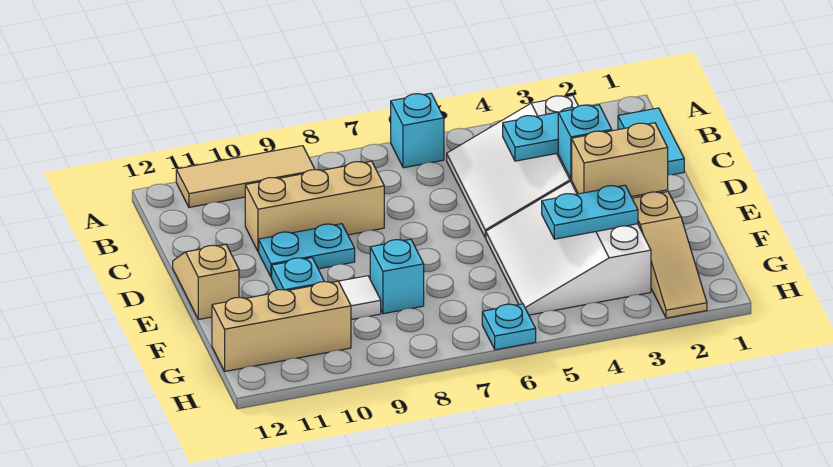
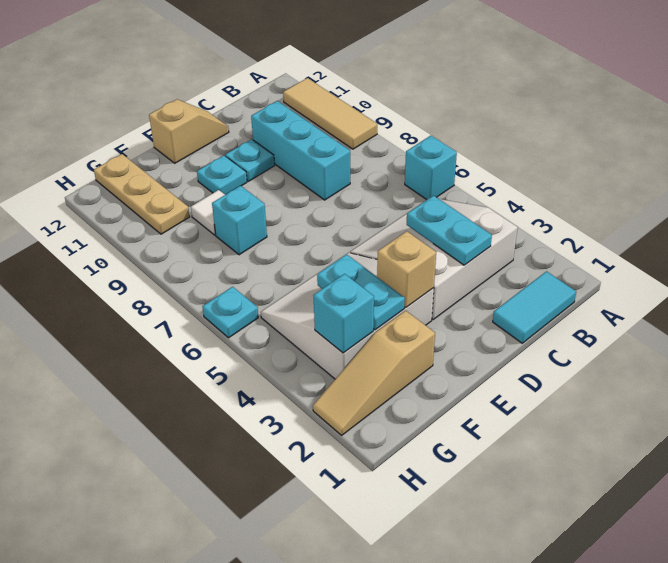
tan 1x3 brick [245,161,384,252] -> cyan 1x3 brick [251,101,350,200]
cyan 1x1 brick [558,105,612,179] -> cyan 1x1 brick moved to [313,274,374,353]
cyan 1x2 plate [259,224,355,278] -> cyan 1x1 plate [225,139,275,181]
tan 1x2 brick [571,123,668,197] -> tan 1x1 brick [377,231,436,307]
tan 1x3 brick [212,281,351,371] -> tan 1x3 plate [94,154,190,234]

